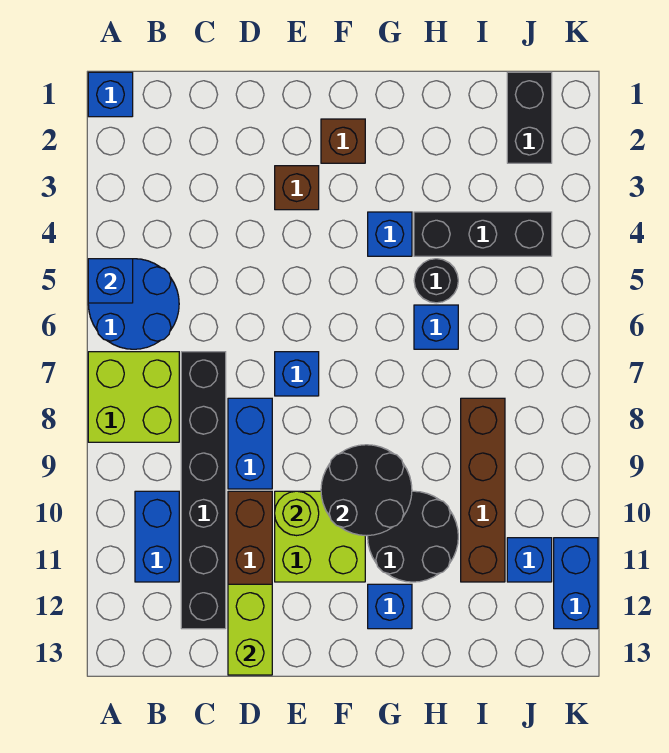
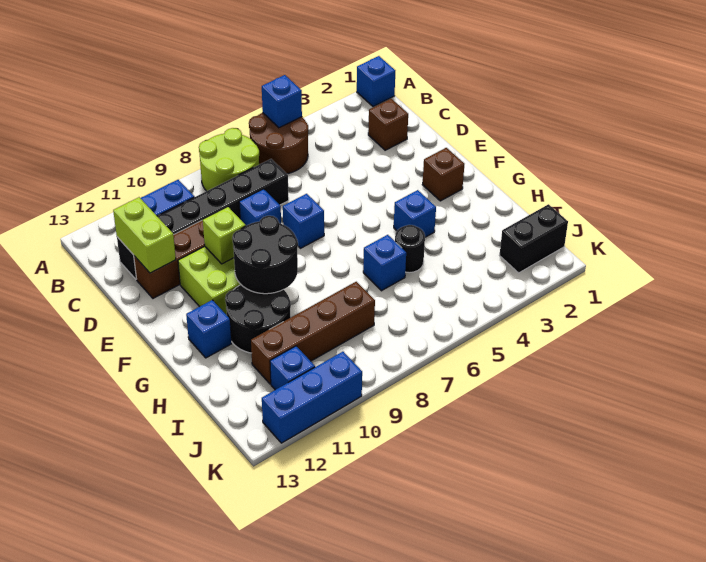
blue 2x2 round brick [88,259,179,349] -> brown 2x2 round brick [249,113,308,174]
lime 2x2 brick [88,352,179,442] -> lime 2x2 round brick [199,128,259,191]
blue 1x2 brick [228,398,272,489] -> blue 1x1 brick [239,189,281,226]
lime 1x2 brick [228,584,272,675] -> lime 1x2 brick turned to [113,197,176,273]
brown 1x1 brick [275,166,319,210] -> brown 1x1 brick moved to [368,99,408,150]
lime 1x1 round brick [275,491,319,536] -> lime 1x1 brick [203,207,246,264]
black 1x3 brick [414,212,552,256] -> none
blue 1x2 brick [554,538,598,629] -> blue 1x3 brick [262,352,362,443]

